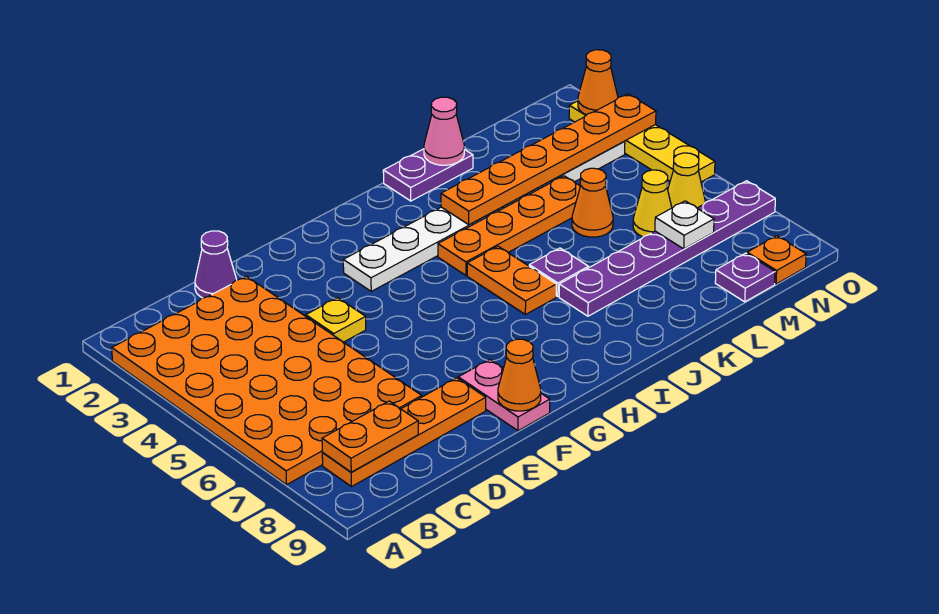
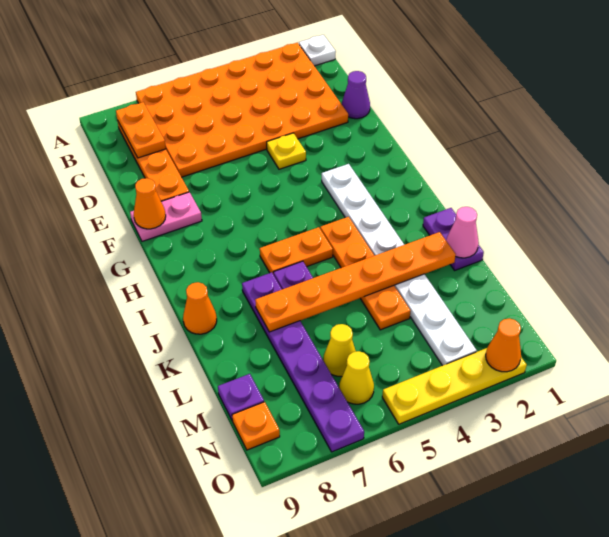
orange 1x6 plate [441,94,656,225] -> orange 1x6 plate turned to [255,232,456,332]
orange 1x1 cone [572,168,613,237] -> orange 1x1 cone moved to [183,282,217,334]
white 1x1 plate [655,201,714,249] -> white 1x1 plate moved to [299,35,336,66]

